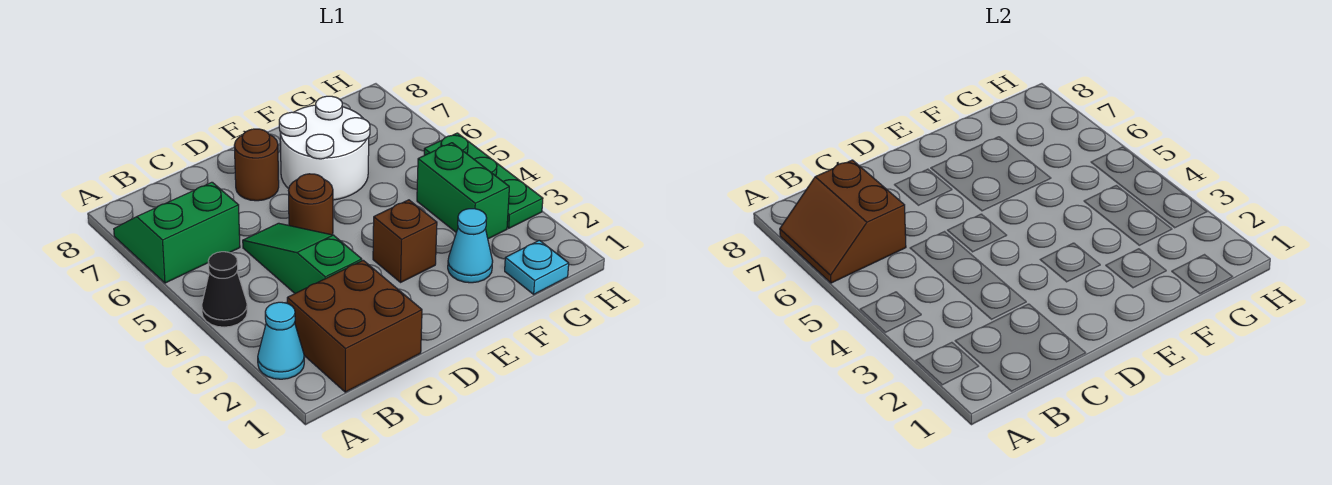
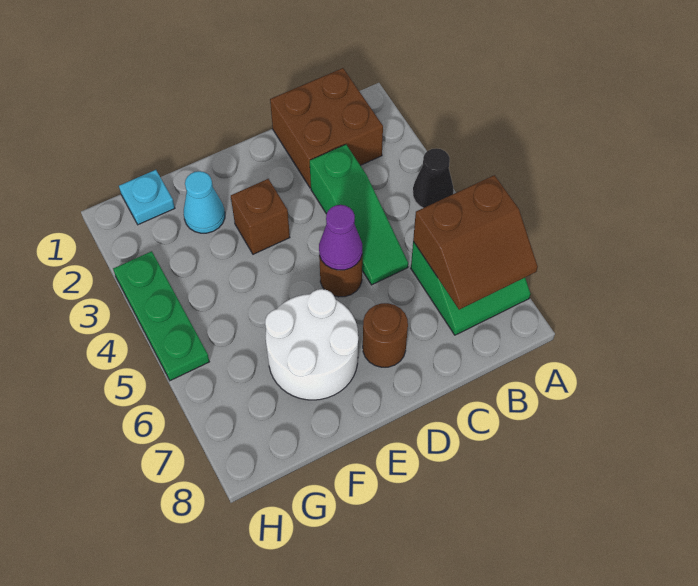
cyan 1x1 cone [258,302,304,379] -> none
brown 2x2 slope [780,160,906,283] -> brown 2x2 slope turned to [413,175,538,310]
none -> purple 1x1 cone [319,205,362,270]
green 1x2 brick [417,143,509,239] -> none

